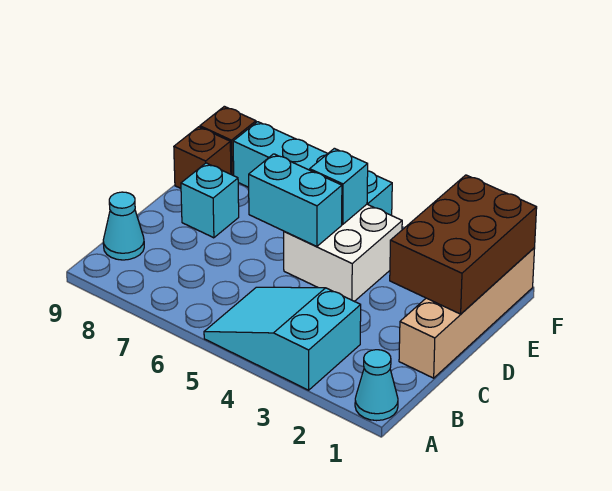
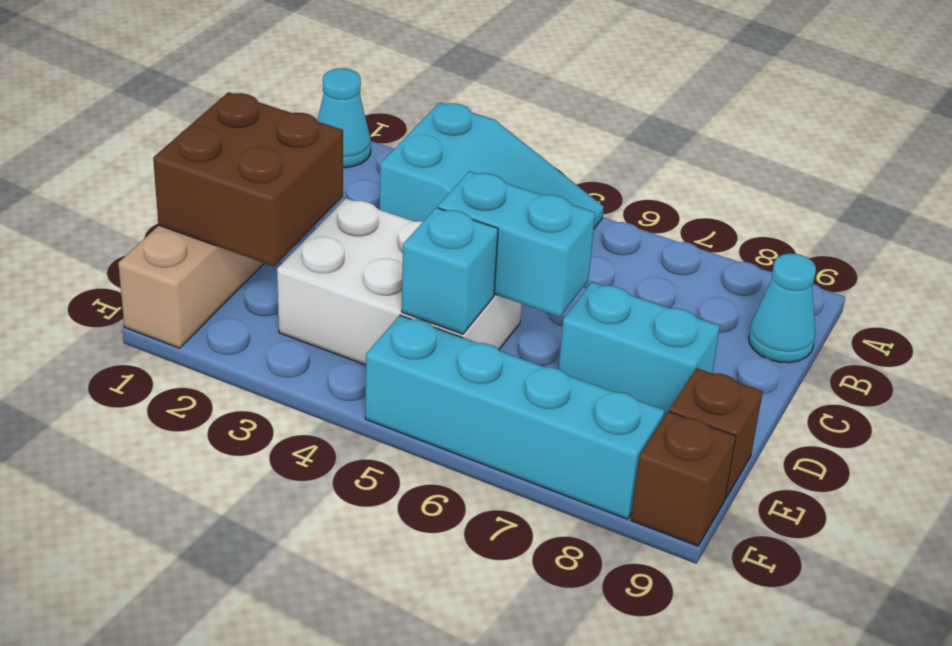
brown 2x3 brick [390,175,537,314] -> brown 2x2 brick [153,92,343,266]
white 2x2 brick [284,204,402,301] -> white 2x3 brick [277,198,522,365]
cyan 1x1 brick [181,163,239,238] -> cyan 1x2 brick [559,282,720,417]

